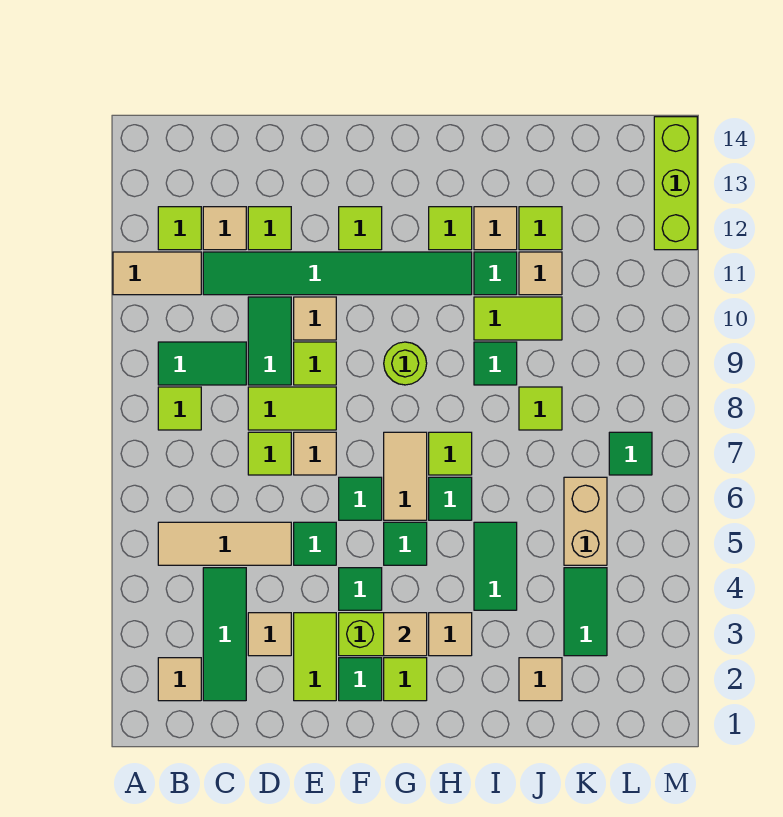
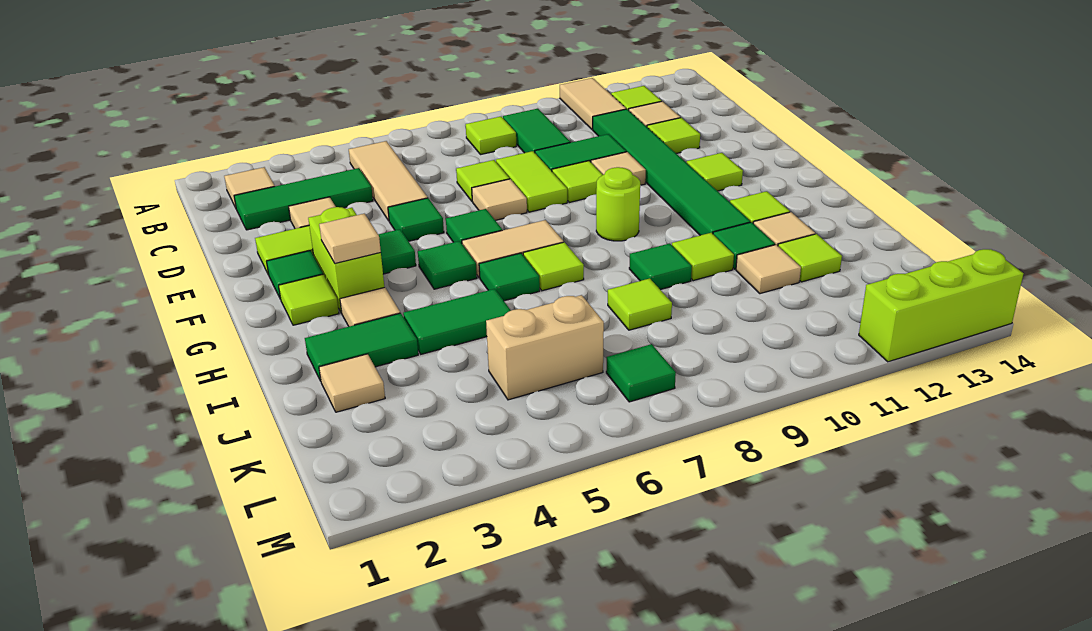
lime 1x2 tile [474,297,562,340] -> lime 1x1 tile [672,233,734,281]
green 1x2 tile [564,568,607,656] -> green 1x2 tile moved to [305,313,418,381]

